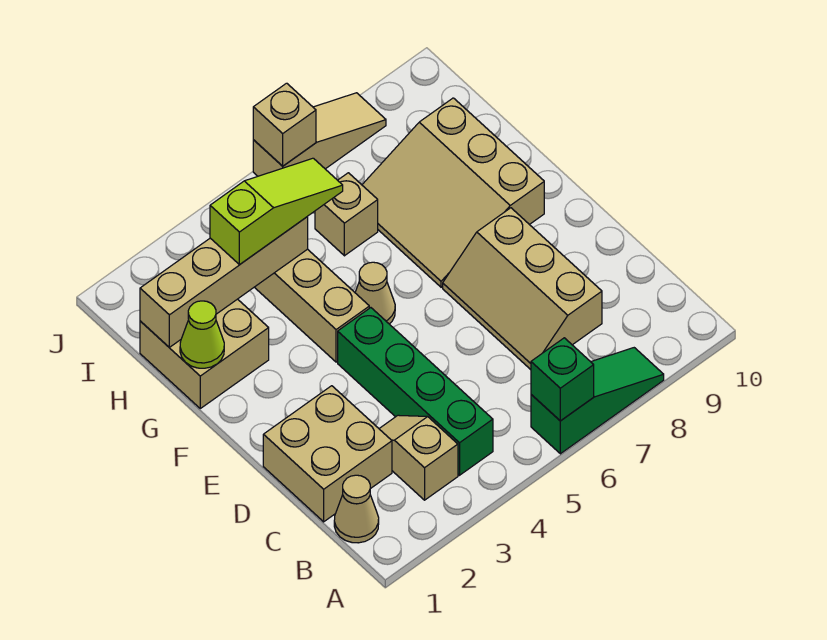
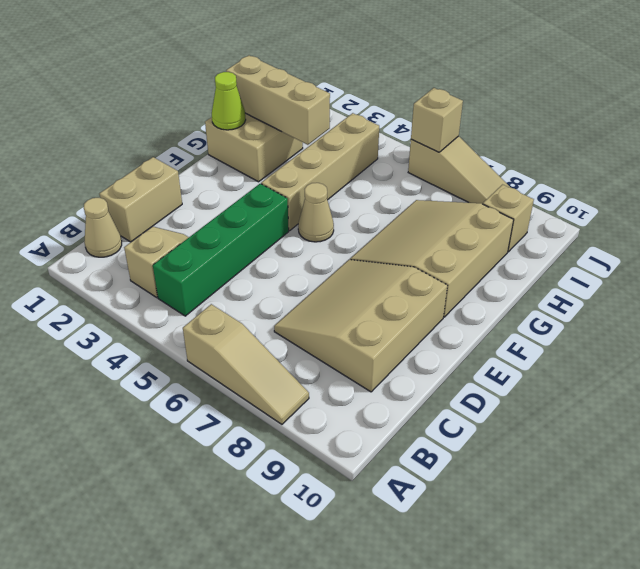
green 1x3 slope [531,348,664,454] -> tan 1x3 slope [183,304,309,424]
green 1x1 brick [531,338,594,421] -> none
tan 2x2 brick [263,386,392,522] -> tan 1x2 brick [100,157,182,242]
tan 2x3 slope [443,208,602,370] -> tan 3x3 slope [274,260,447,392]
tan 1x4 brick [140,217,308,347] -> tan 1x3 brick [226,55,330,145]
lime 1x3 slope [210,158,343,265] -> none
tan 1x1 brick [315,173,378,256] -> tan 1x1 brick moved to [483,185,534,252]

